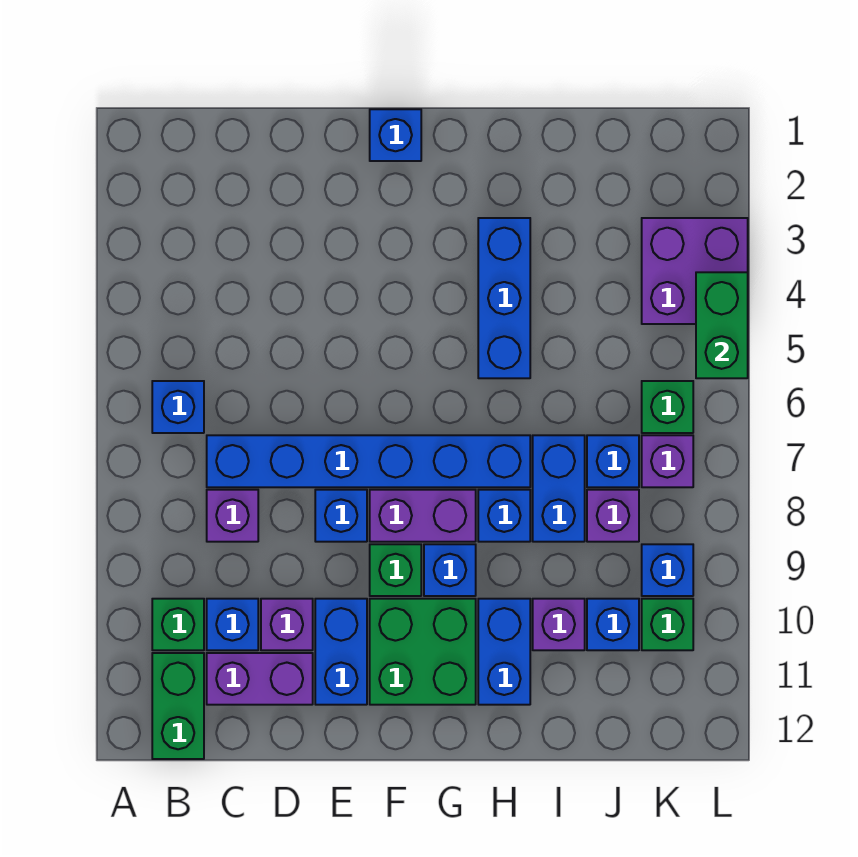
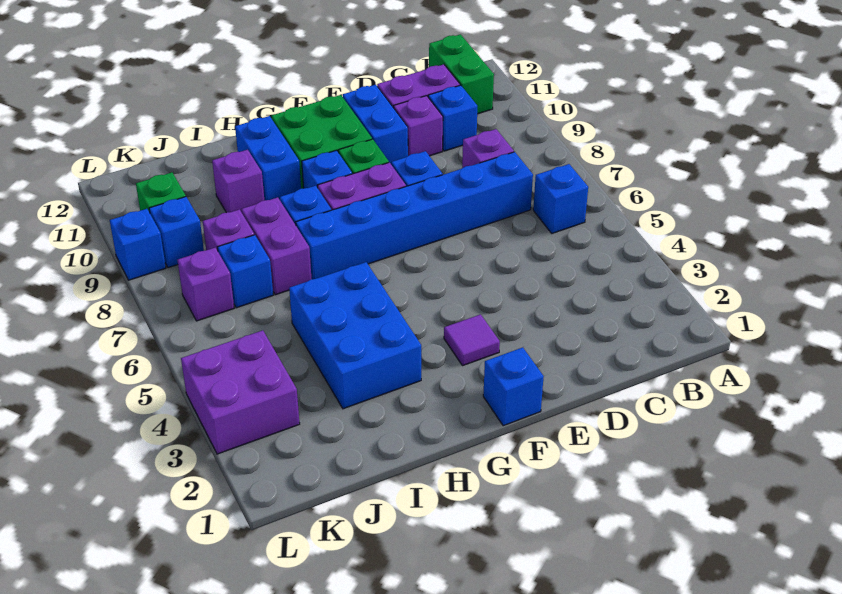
green 1x1 brick [152,599,204,650] -> none
none -> purple 1x1 tile [444,314,500,366]
blue 1x3 brick [478,218,530,378] -> blue 2x3 brick [289,262,421,409]
blue 1x2 brick [533,435,585,542] -> purple 1x2 brick [242,197,311,295]
blue 1x1 brick [587,599,639,650] -> blue 1x1 brick moved to [110,209,166,280]
green 1x1 brick [642,381,693,433] -> none
green 1x2 brick [696,272,748,378] -> none

